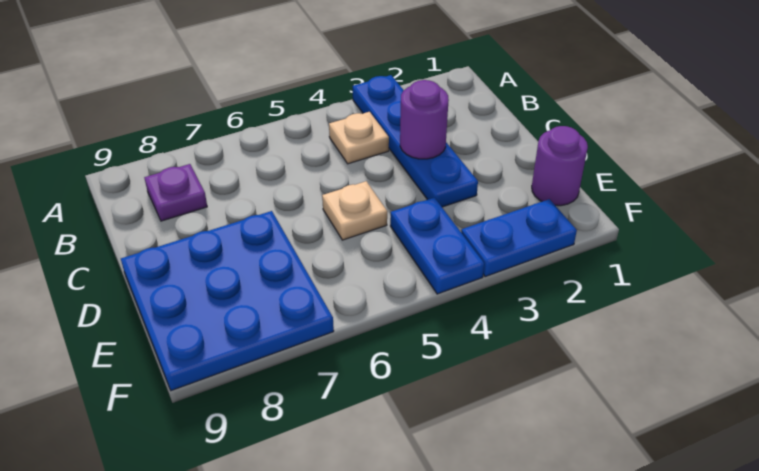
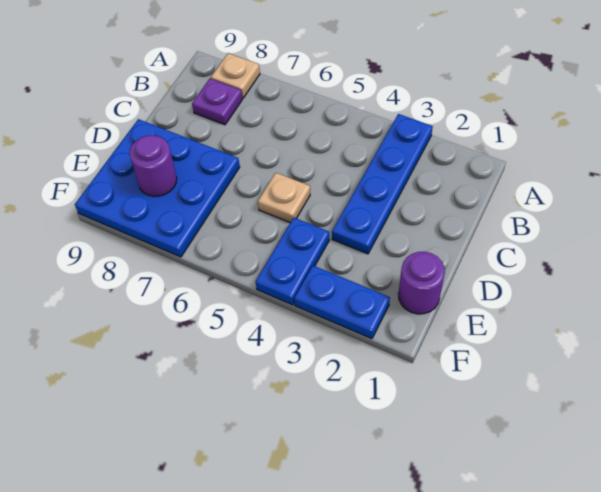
tan 1x1 plate [329,112,389,164] -> tan 1x1 plate moved to [211,53,260,98]
purple 1x1 round brick [400,80,449,159] -> purple 1x1 round brick moved to [129,135,177,196]

